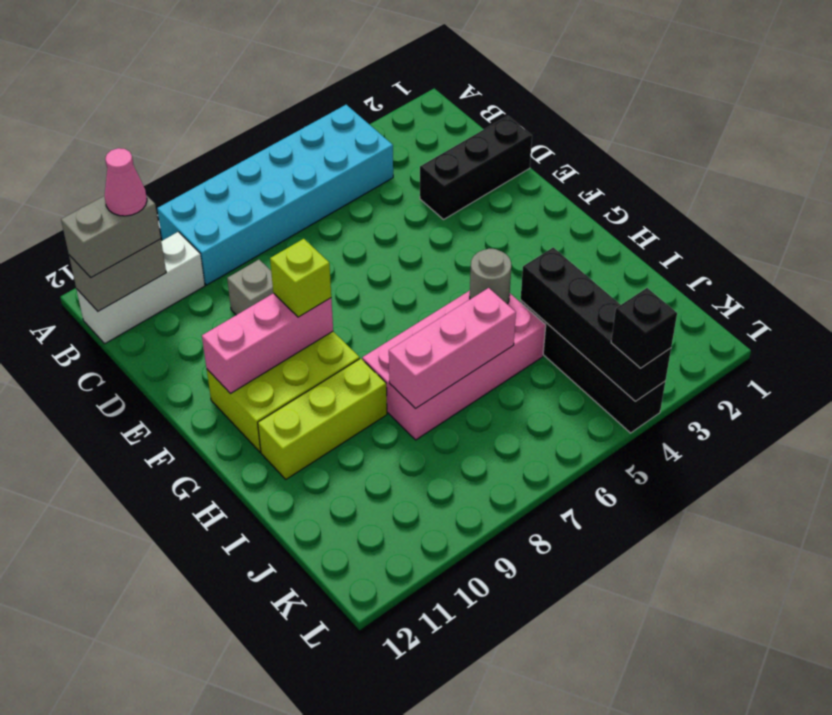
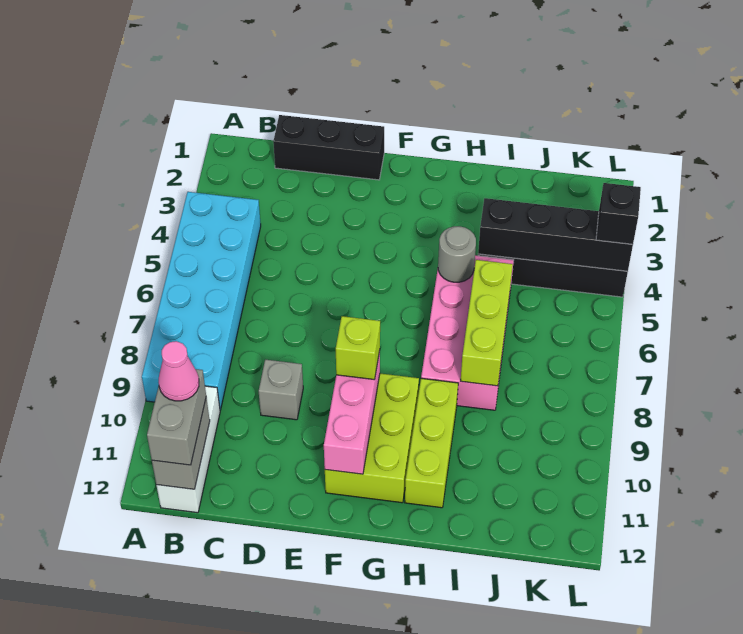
black 1x3 brick [420,116,532,219] -> black 1x3 brick turned to [273,115,384,180]
pink 1x3 brick [389,288,516,409] -> lime 1x3 brick [461,260,513,386]

